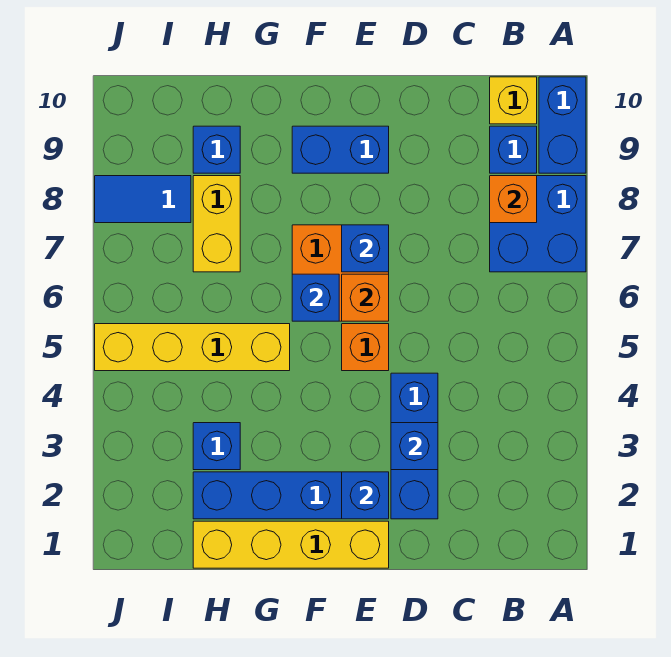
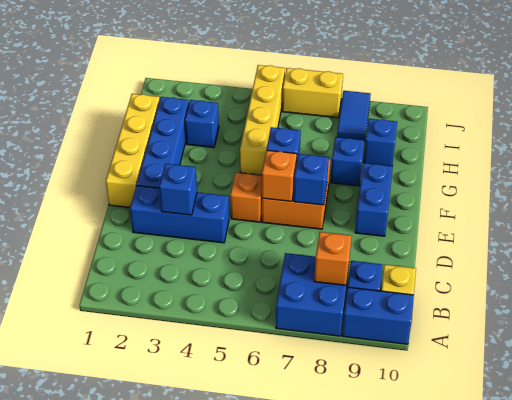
blue 1x1 brick [342,472,389,519] -> blue 1x1 brick moved to [331,137,364,186]
yellow 1x2 brick [193,176,240,272] -> yellow 1x2 brick moved to [282,68,343,118]

